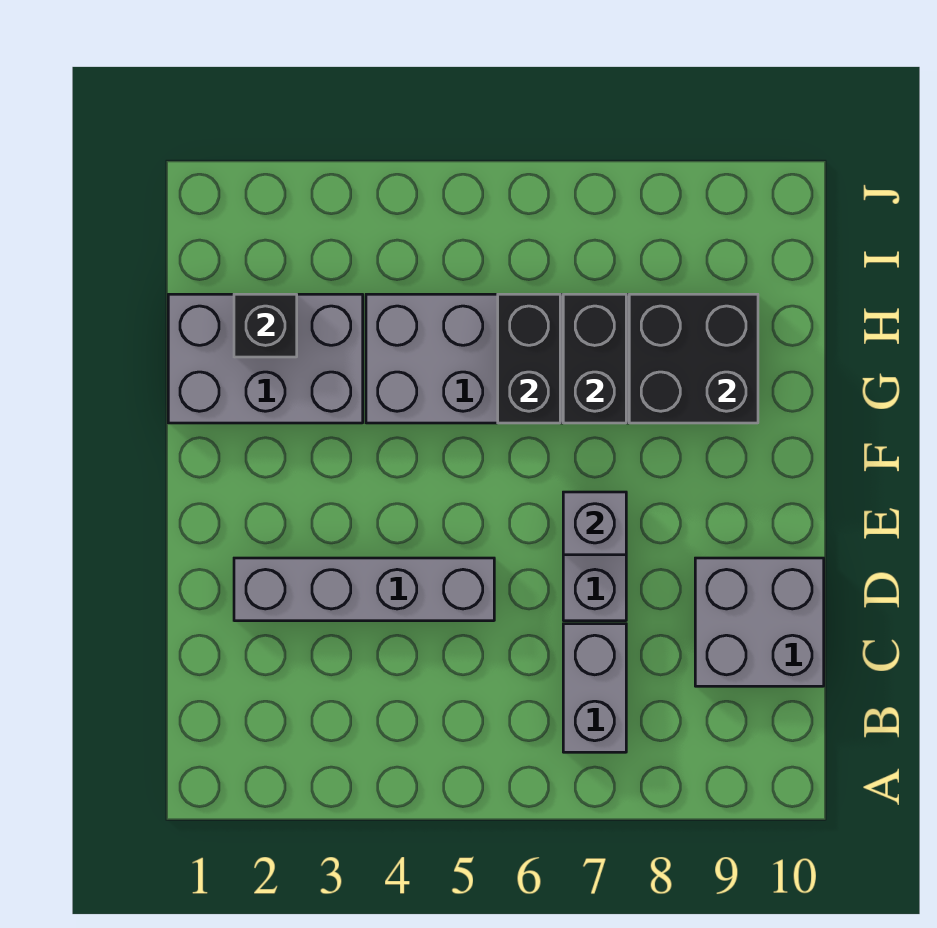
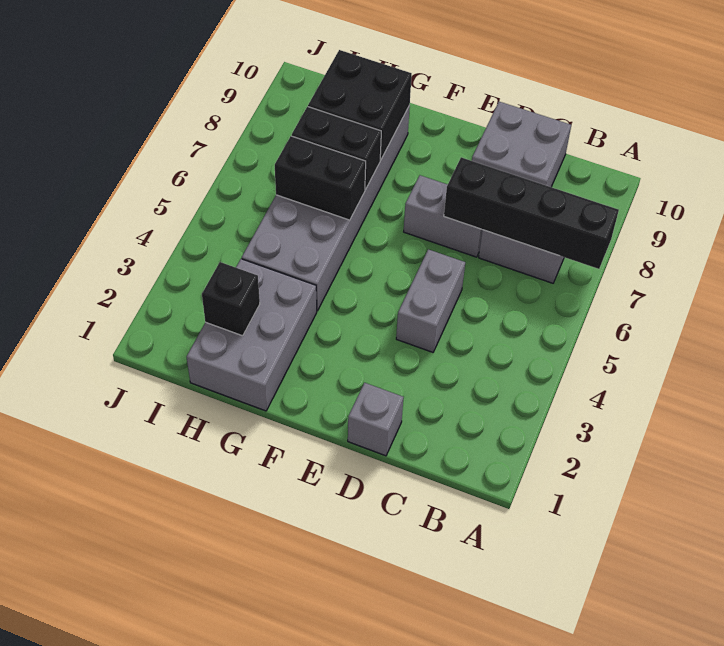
none -> black 1x4 brick [444,157,619,269]
grey 1x4 brick [234,558,494,621] -> grey 1x2 brick [396,249,465,352]
grey 1x1 brick [563,492,626,555] -> grey 1x1 brick moved to [348,383,403,456]

